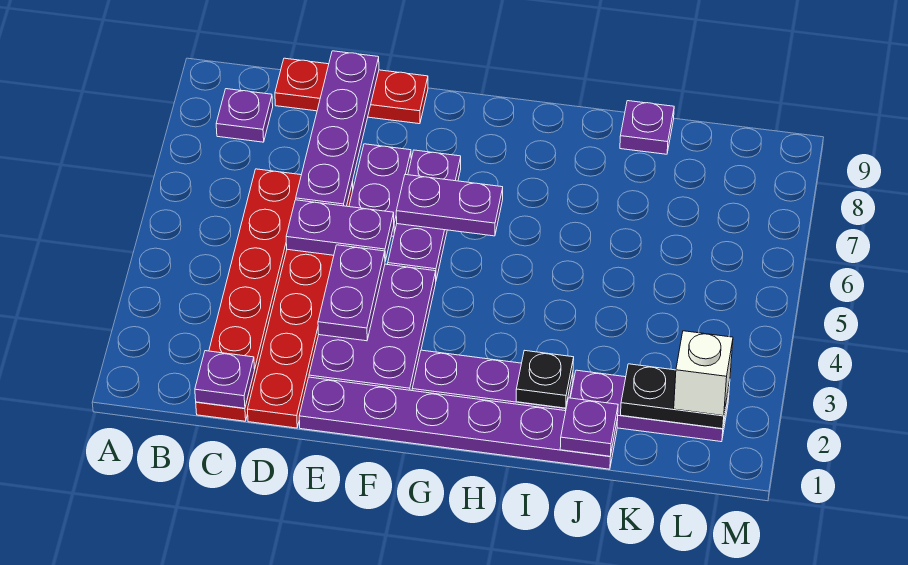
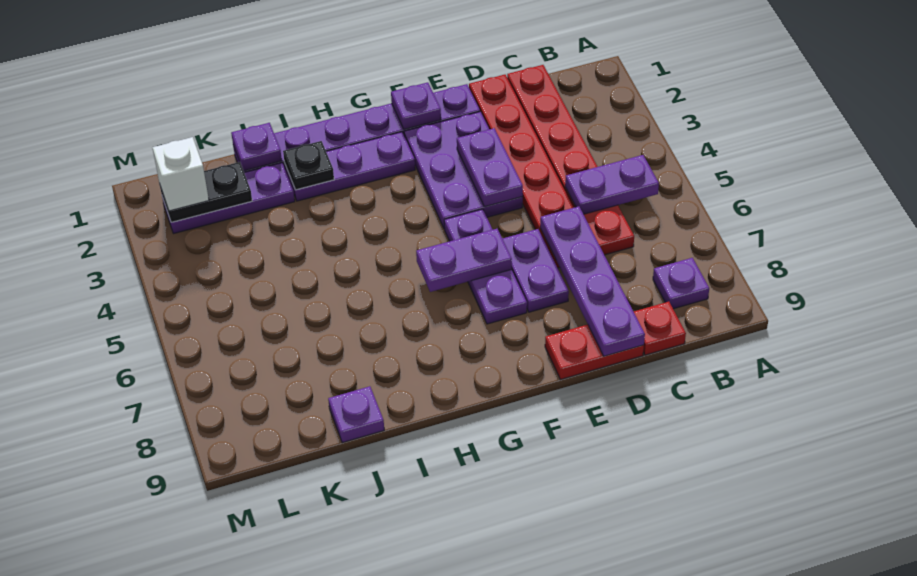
purple 1x1 plate [195,351,255,408] -> purple 1x1 plate moved to [391,82,441,129]
purple 1x2 plate [286,200,394,261] -> purple 1x2 plate moved to [565,155,659,214]

